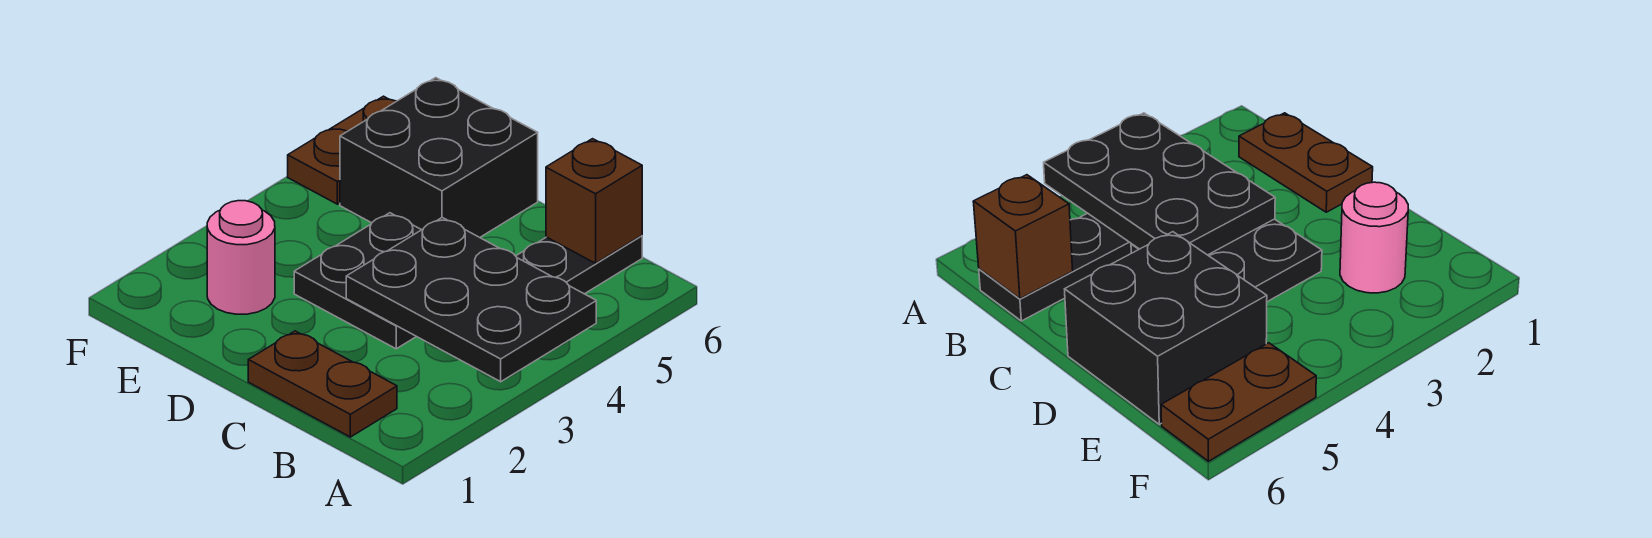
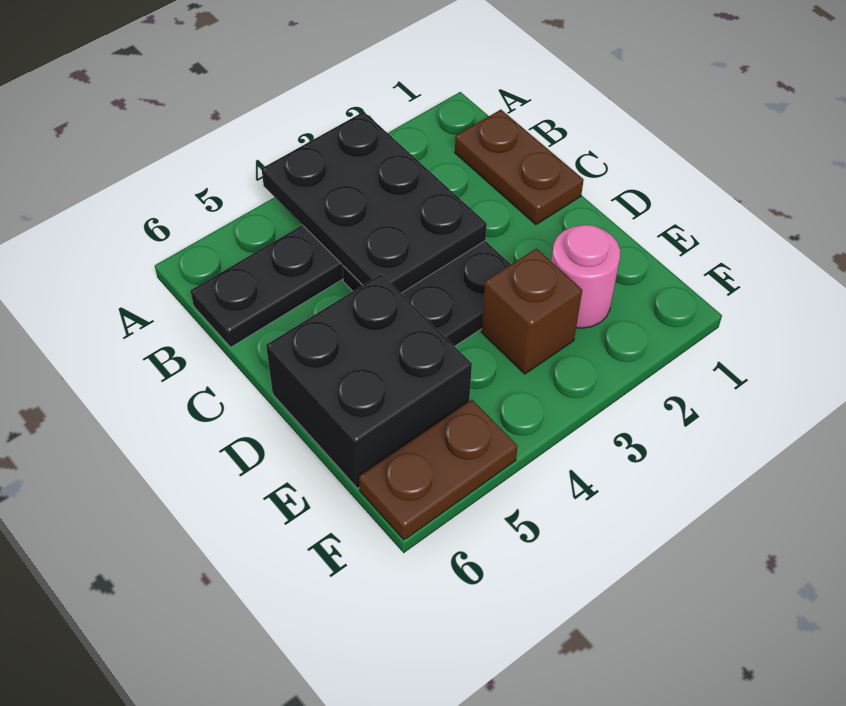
brown 1x1 brick [546,139,642,263] -> brown 1x1 brick moved to [481,249,582,374]

